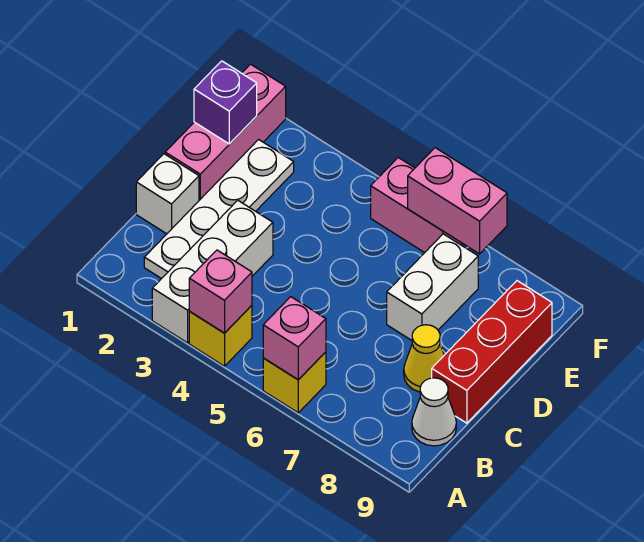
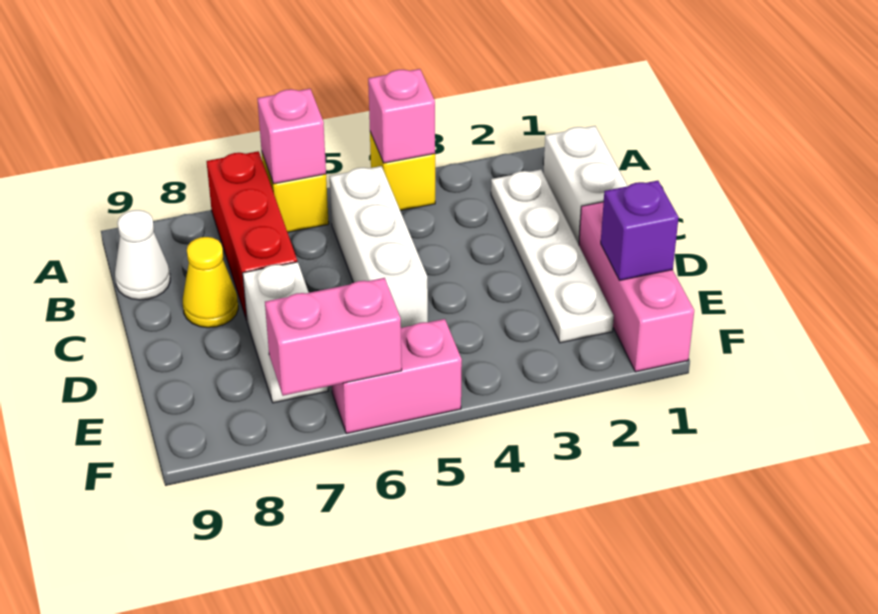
white 1x3 brick [152,200,273,343] -> white 1x3 brick moved to [330,166,428,328]
white 1x1 brick [136,154,199,234] -> white 1x2 brick [543,126,627,245]
red 1x3 brick [432,281,552,423] -> red 1x3 brick moved to [207,151,297,321]

